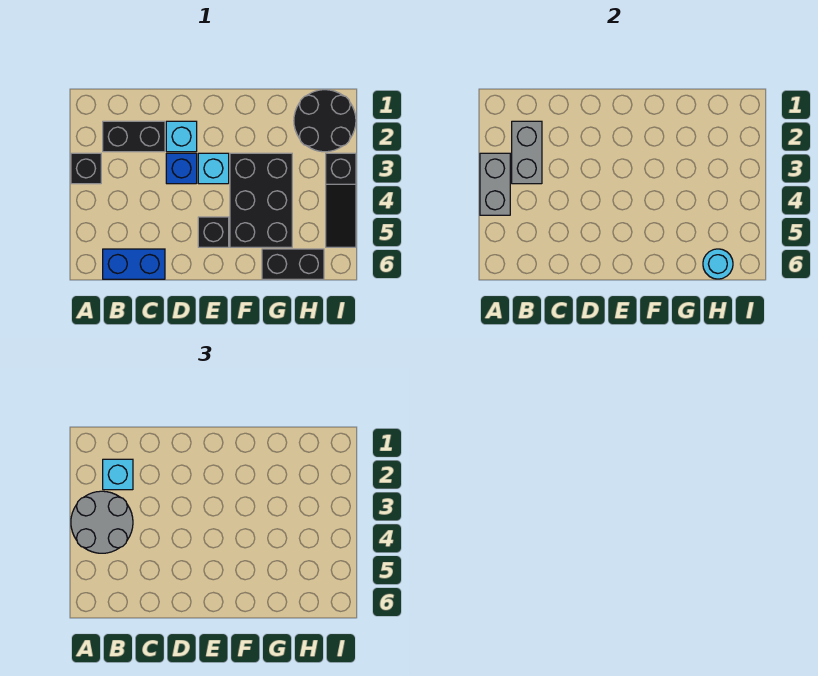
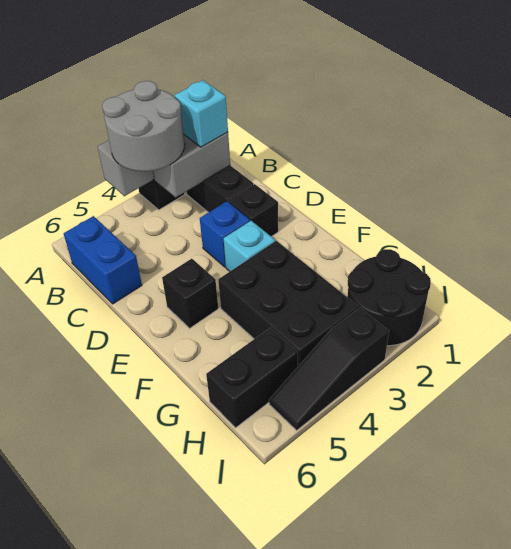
cyan 1x1 brick [166,121,197,152] -> black 1x1 brick [228,184,278,237]
black 2x3 brick [230,153,292,247] -> black 2x3 brick turned to [218,241,358,366]
black 1x2 brick [262,249,324,279] -> black 1x2 brick turned to [206,328,298,428]
cyan 1x1 round brick [703,249,733,279] -> none

